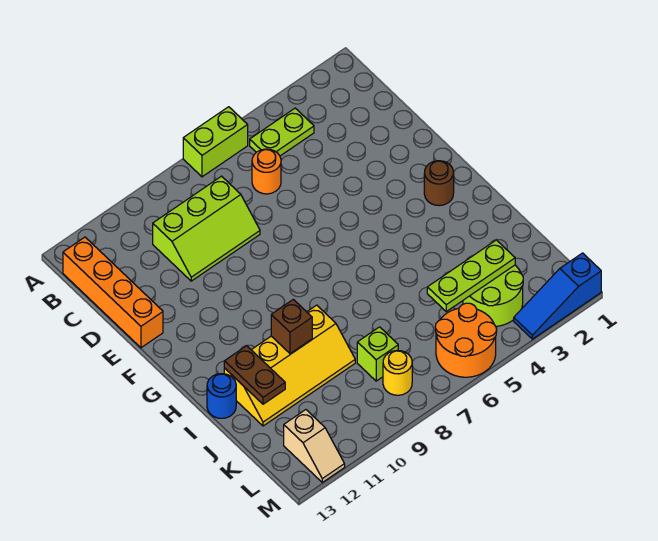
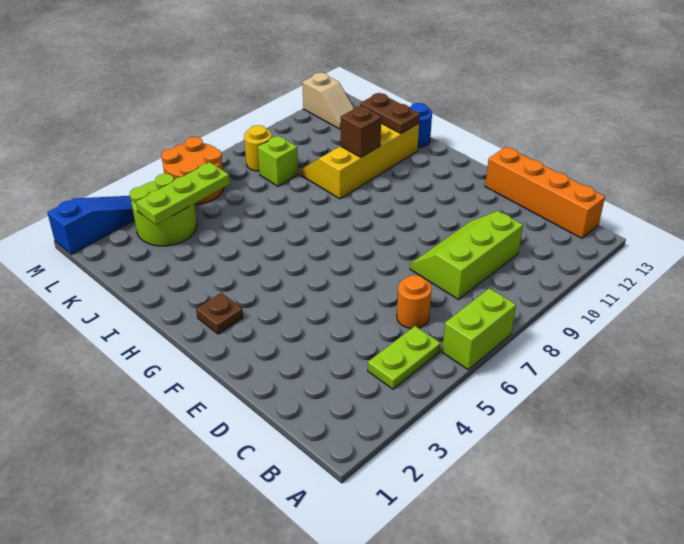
brown 1x1 round brick [424,161,454,206] -> brown 1x1 plate [196,293,243,334]
tan 1x2 slope [284,410,345,482] -> tan 1x2 slope turned to [302,73,354,129]

